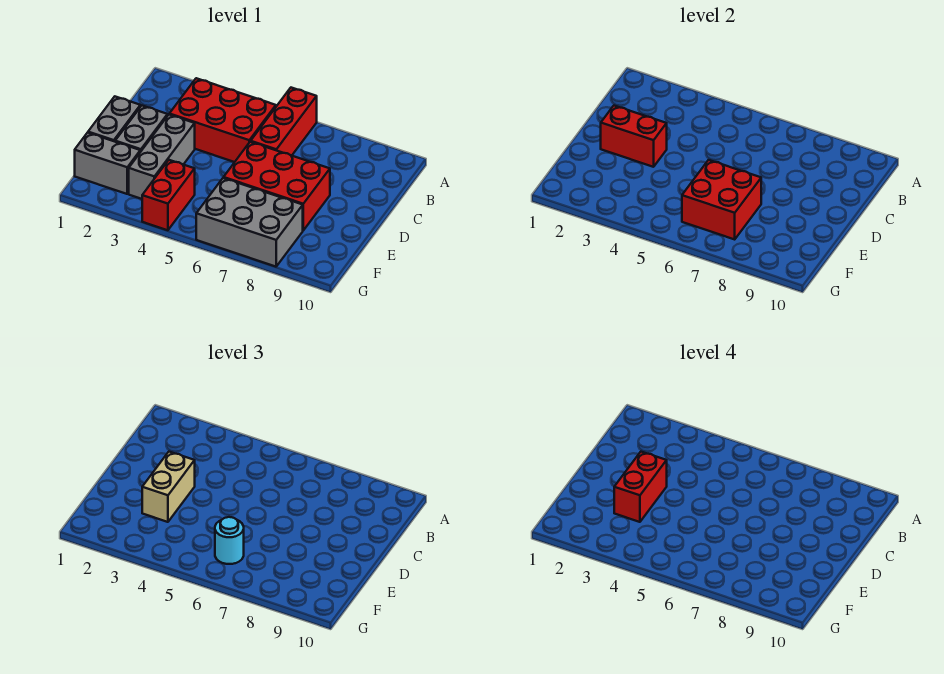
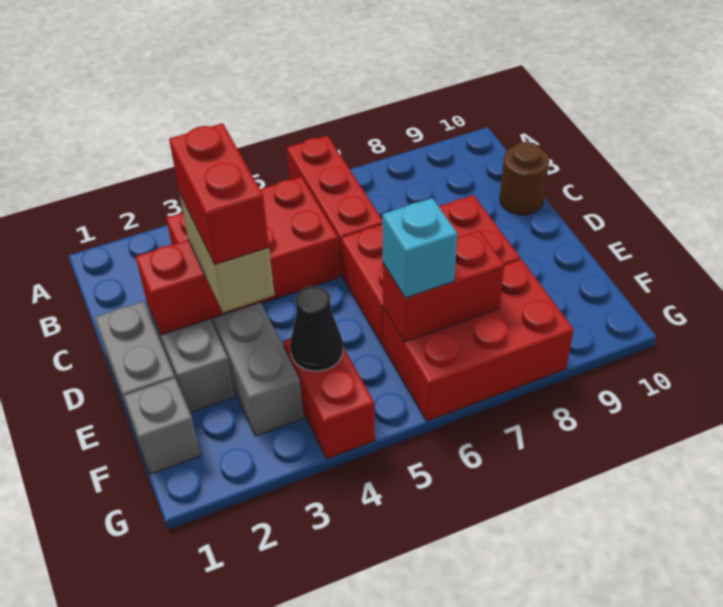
none -> brown 1x1 round brick [500,142,549,215]
red 2x2 brick [682,160,761,239] -> red 1x2 brick [383,230,504,342]
grey 1x2 brick [75,133,140,194] -> grey 1x1 brick [124,378,201,474]
none -> black 1x1 cone [290,286,343,371]
grey 2x3 brick [196,178,303,267] -> red 2x3 brick [383,259,574,421]
cyan 1x1 round brick [215,517,244,564] -> cyan 1x1 brick [382,198,458,298]

